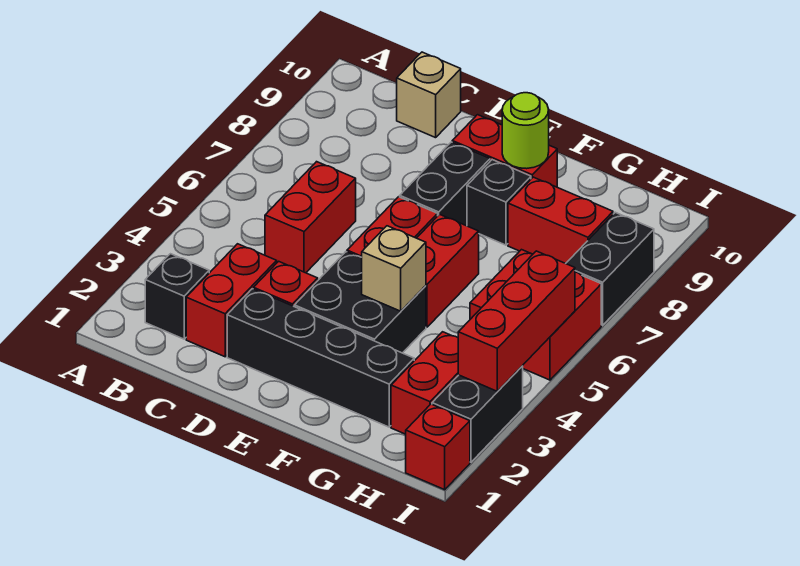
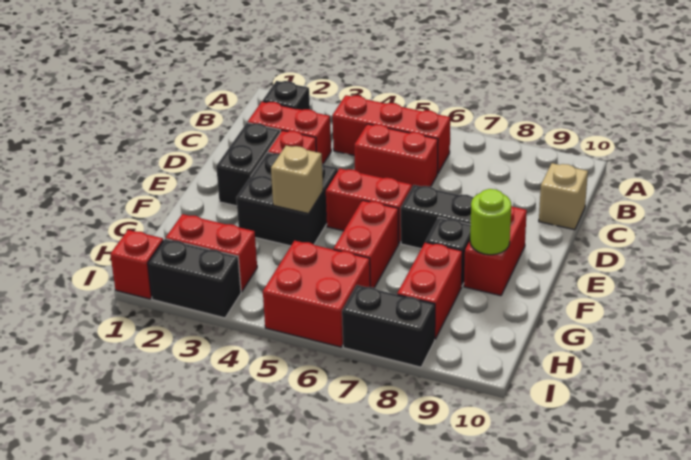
black 1x4 brick [227,289,414,427] -> black 1x2 brick [216,123,280,206]
red 1x2 brick [417,214,479,327] -> red 1x2 brick turned to [333,200,398,288]
red 1x3 brick [458,251,575,391] -> red 1x3 brick moved to [332,95,450,174]

